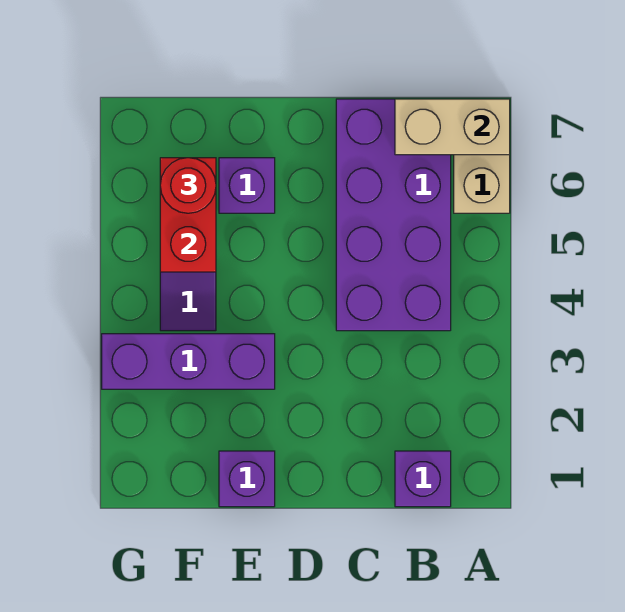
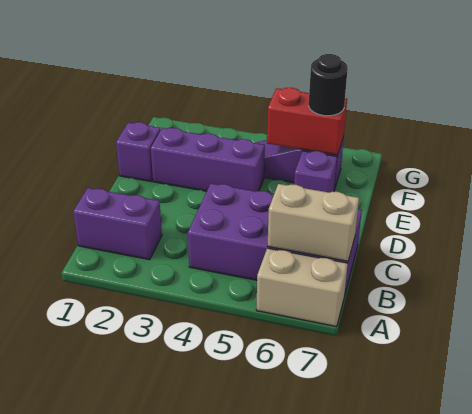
tan 1x2 brick [395,99,510,155] -> tan 1x2 brick turned to [268,184,359,261]
purple 1x1 brick [395,451,451,507] -> purple 1x2 brick [73,188,162,260]
purple 1x3 brick [102,334,275,389] -> purple 1x3 brick turned to [151,128,265,191]
red 1x1 round brick [160,158,216,213] -> black 1x1 round brick [309,54,348,116]

